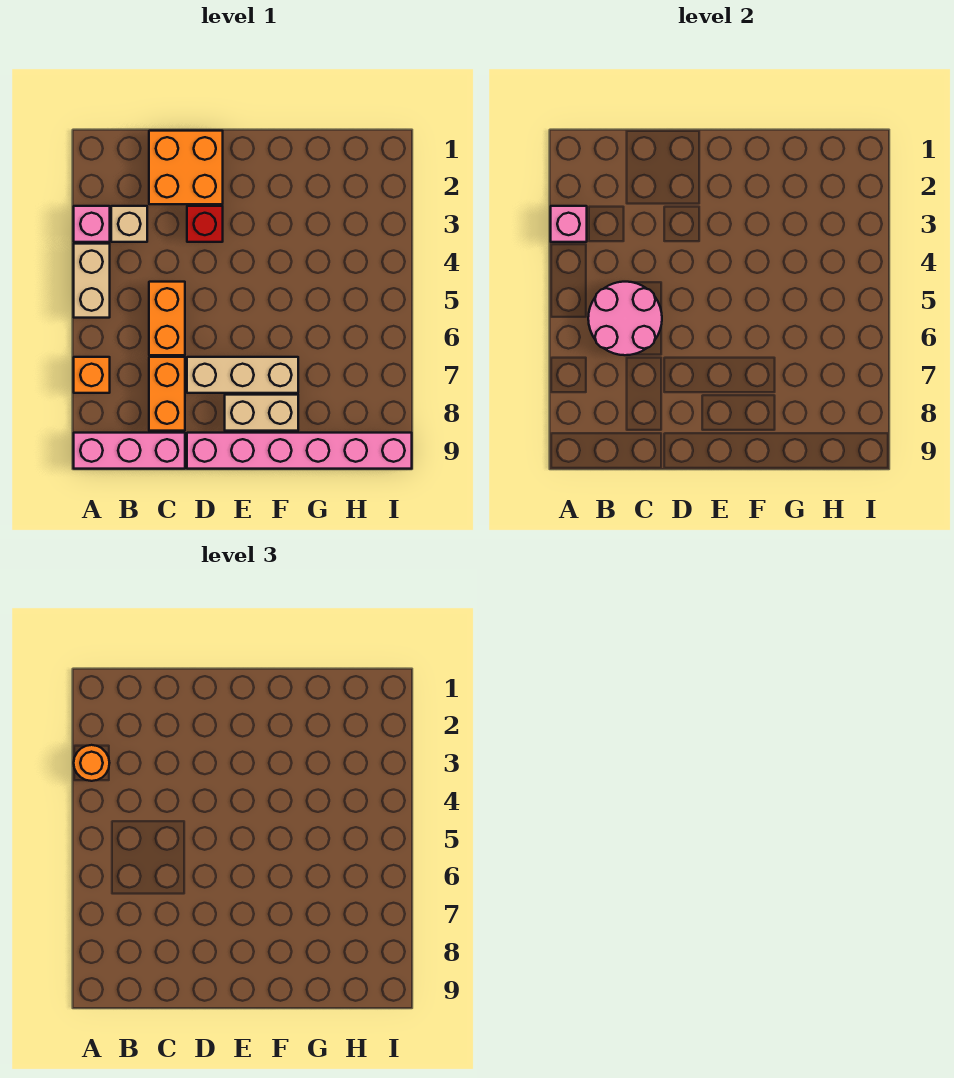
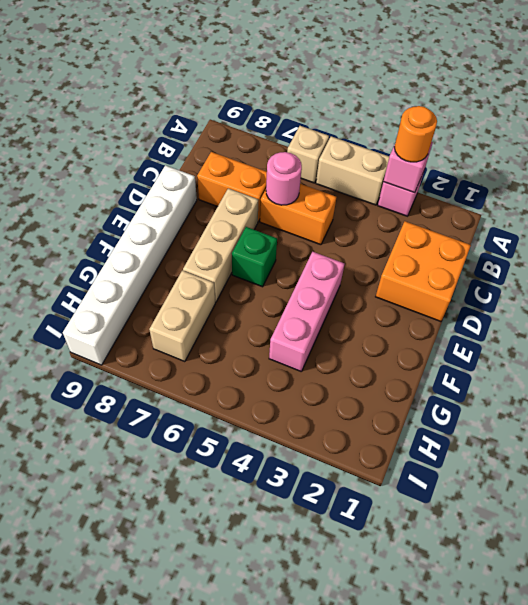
orange 1x1 brick [74,357,110,393] -> none
pink 1x3 brick [74,433,185,469] -> pink 1x3 brick moved to [269,252,344,372]
tan 1x1 brick [111,206,147,242] -> tan 1x1 brick moved to [287,126,329,183]
pink 2x2 round brick [588,282,662,355] -> pink 1x1 round brick [266,152,302,205]
red 1x1 brick [187,206,223,242] -> none
pink 1x6 brick [187,433,412,469] -> white 1x6 brick [63,165,197,365]
none -> green 1x1 brick [232,227,277,287]
tan 1x2 brick [225,395,298,431] -> tan 1x2 brick moved to [149,270,215,362]

